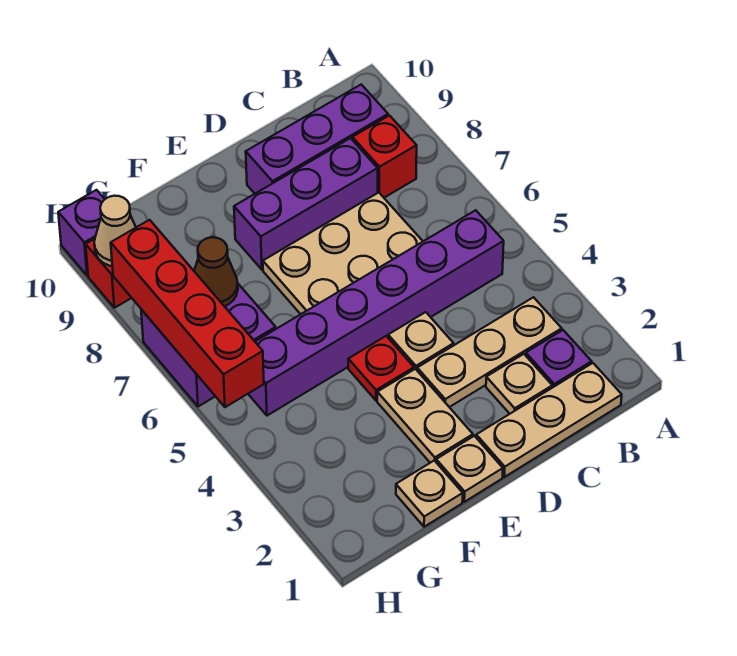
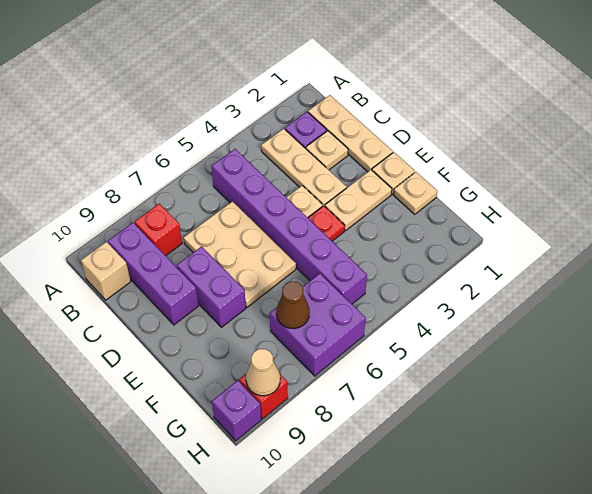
none -> tan 1x1 brick [81,242,131,300]
purple 1x3 brick [234,138,378,270] -> purple 1x2 brick [177,246,246,327]
red 1x4 brick [111,220,264,407] -> none

